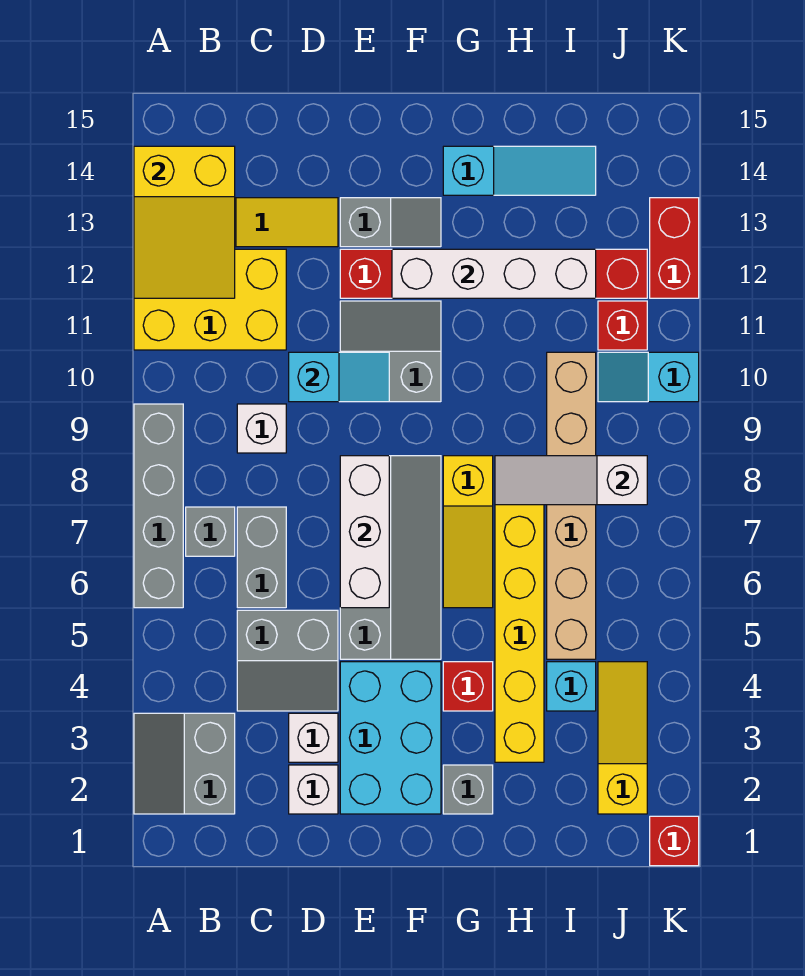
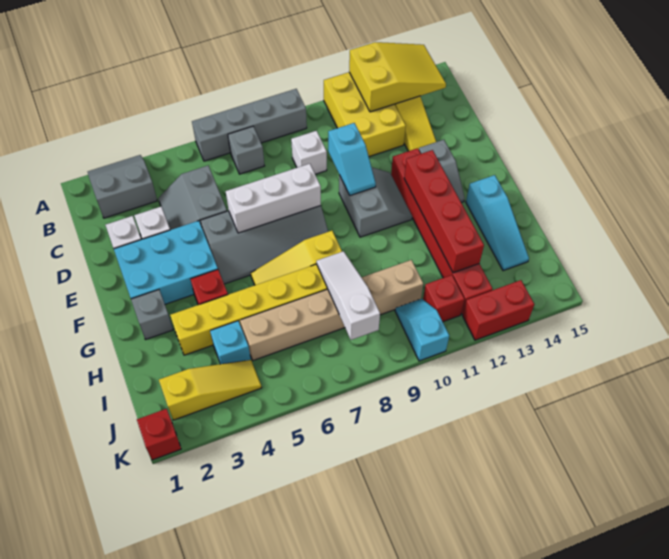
yellow 2x3 slope [134,146,235,298] -> yellow 2x3 slope turned to [349,42,446,112]
grey 1x2 brick [237,507,286,608] -> none
white 1x4 brick [392,249,596,298] -> red 1x4 brick [404,150,484,273]

